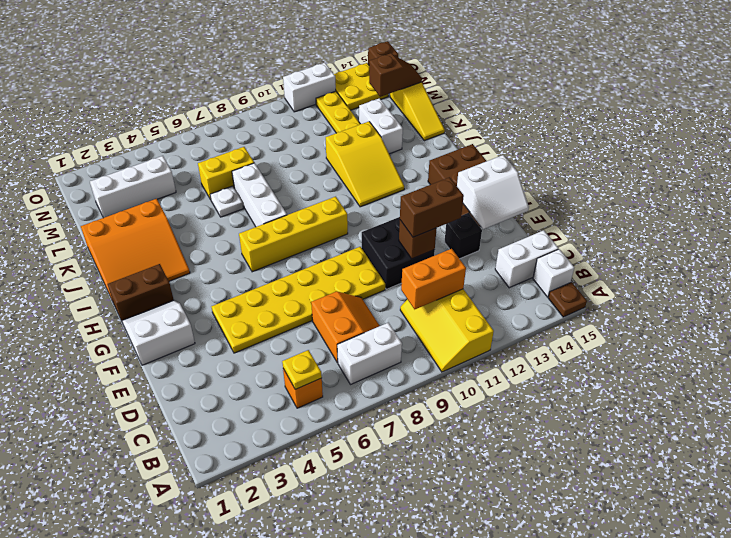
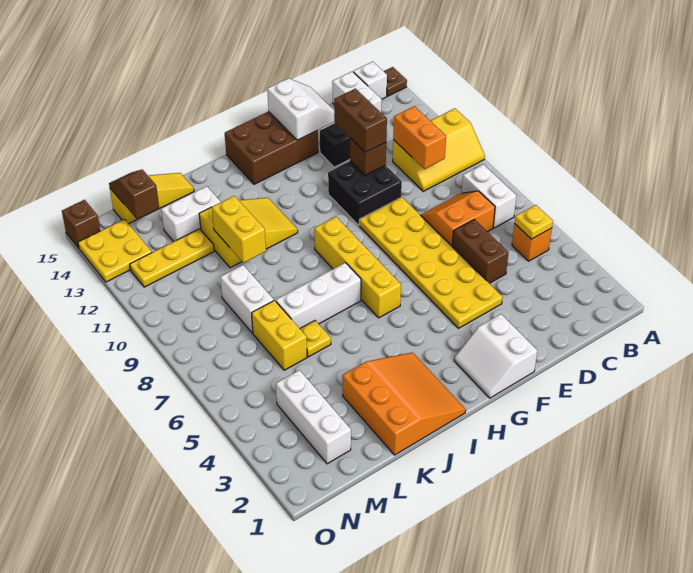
brown 1x2 brick [107,264,174,321] -> brown 1x2 brick moved to [452,219,508,283]
white 1x1 plate [210,186,243,217] -> yellow 1x1 plate [300,321,331,357]
none -> yellow 1x2 brick [212,196,266,263]
white 1x2 brick [283,63,336,112] -> white 1x2 brick moved to [220,265,274,333]

